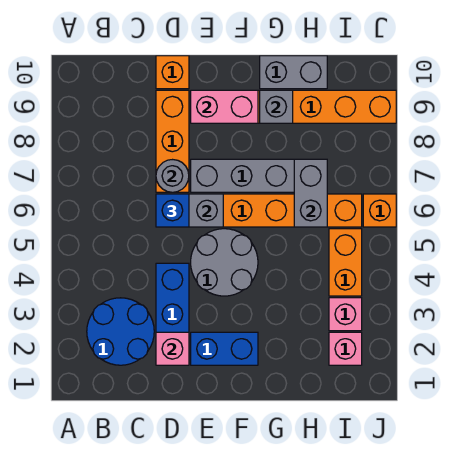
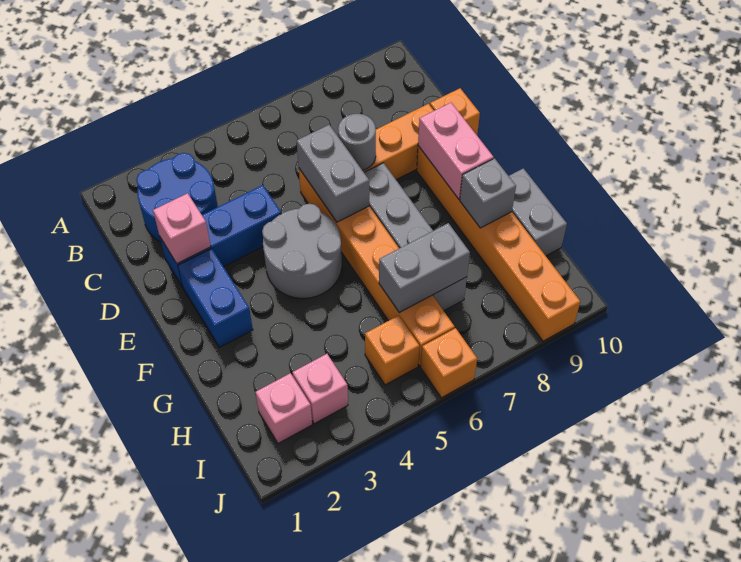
blue 1x1 brick [156,194,189,227] -> none
orange 1x2 brick [329,229,362,296] -> orange 1x1 brick [365,316,419,385]

